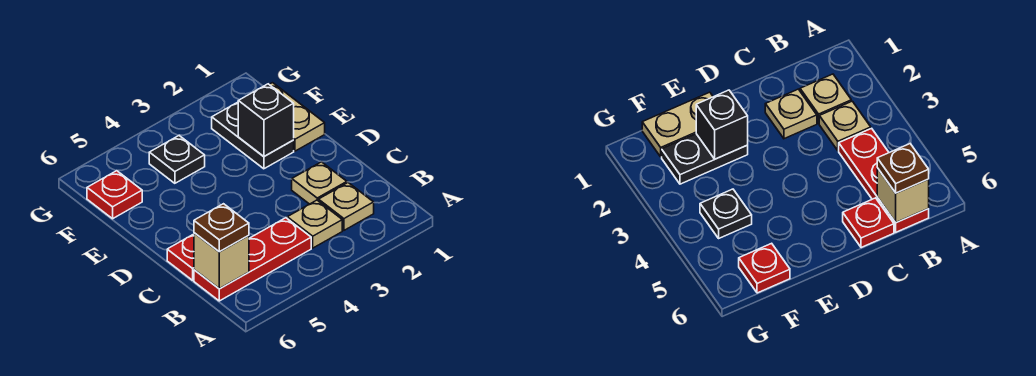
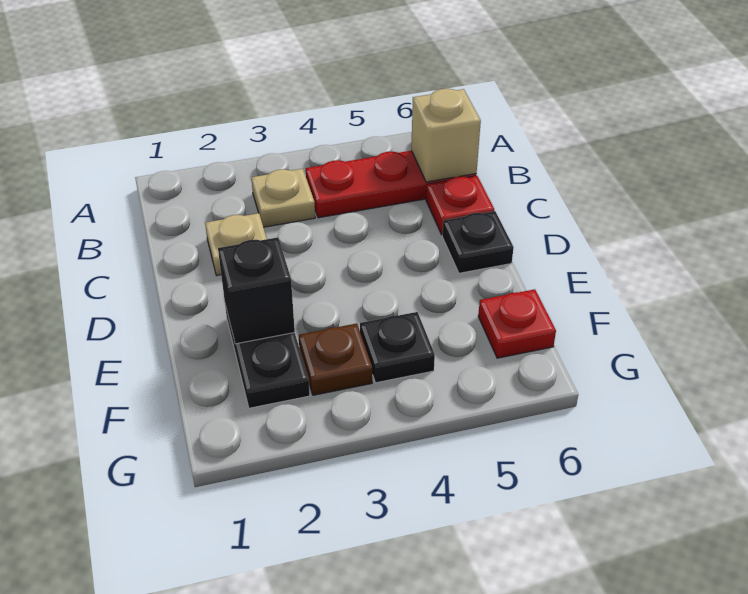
tan 1x1 plate [319,183,374,230] -> none
brown 1x1 plate [194,204,249,252] -> brown 1x1 plate moved to [299,323,372,395]
none -> black 1x1 plate [442,211,514,273]
tan 1x2 plate [269,83,325,151] -> none

